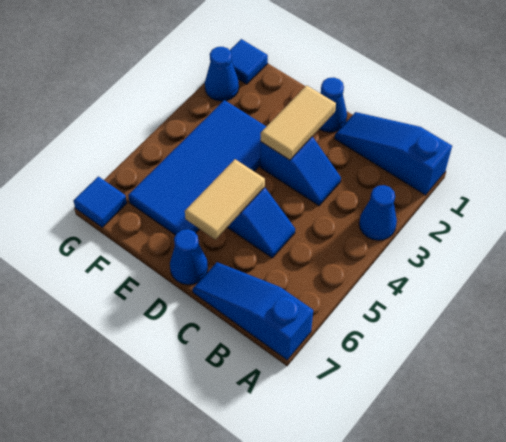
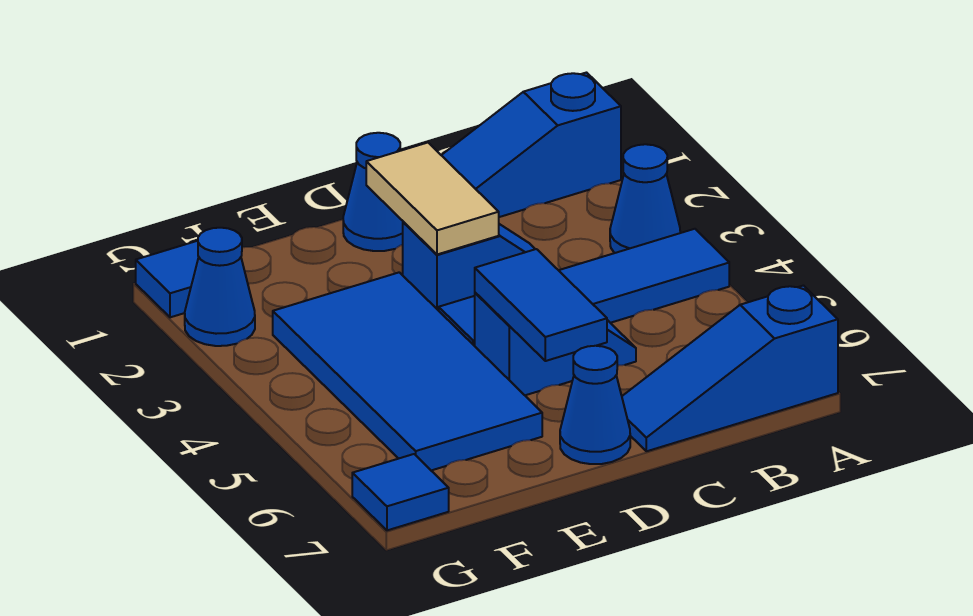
none -> blue 1x4 tile [439,229,729,346]
tan 1x2 tile [185,159,265,239] -> blue 1x2 tile [475,249,607,361]

